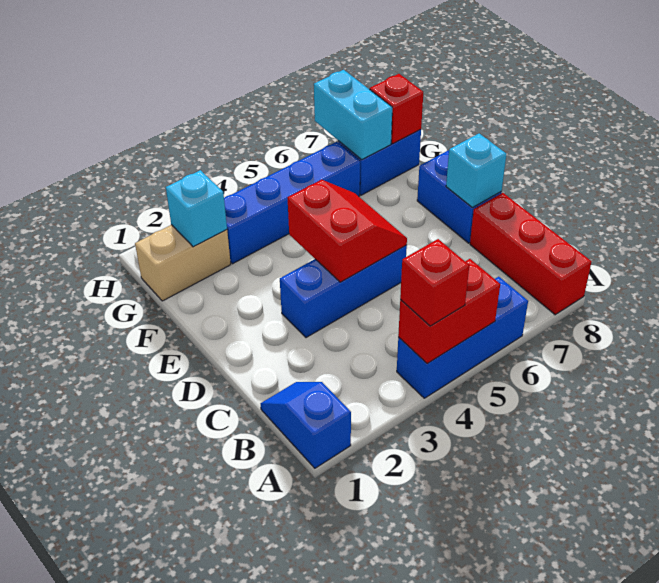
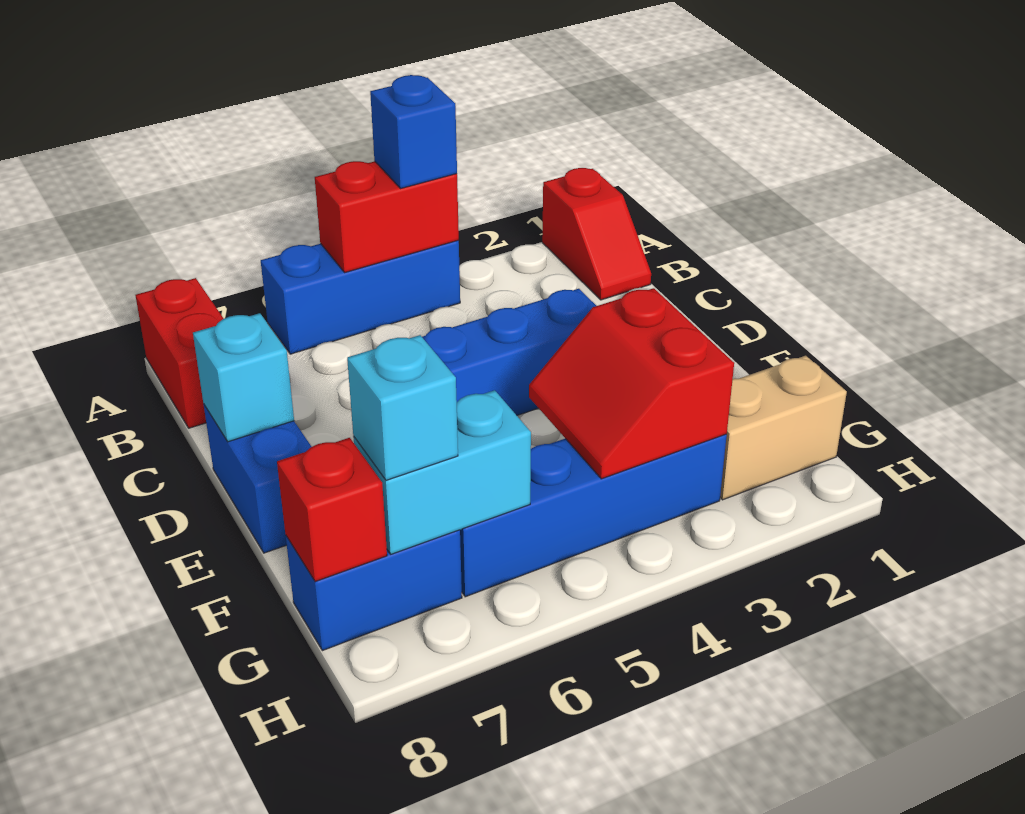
blue 1x2 slope [260,382,351,468] -> red 1x2 slope [542,168,651,300]
red 1x1 brick [400,239,469,326] -> blue 1x1 brick [370,75,457,188]
red 1x3 brick [470,193,592,315] -> red 1x2 brick [136,278,224,428]
red 2x2 slope [288,180,407,282] -> red 2x2 slope moved to [529,288,734,479]
cyan 1x1 brick [166,170,227,247] -> cyan 1x1 brick moved to [347,335,458,480]
cyan 1x2 brick [314,70,392,160] -> cyan 1x2 brick turned to [353,390,531,554]

